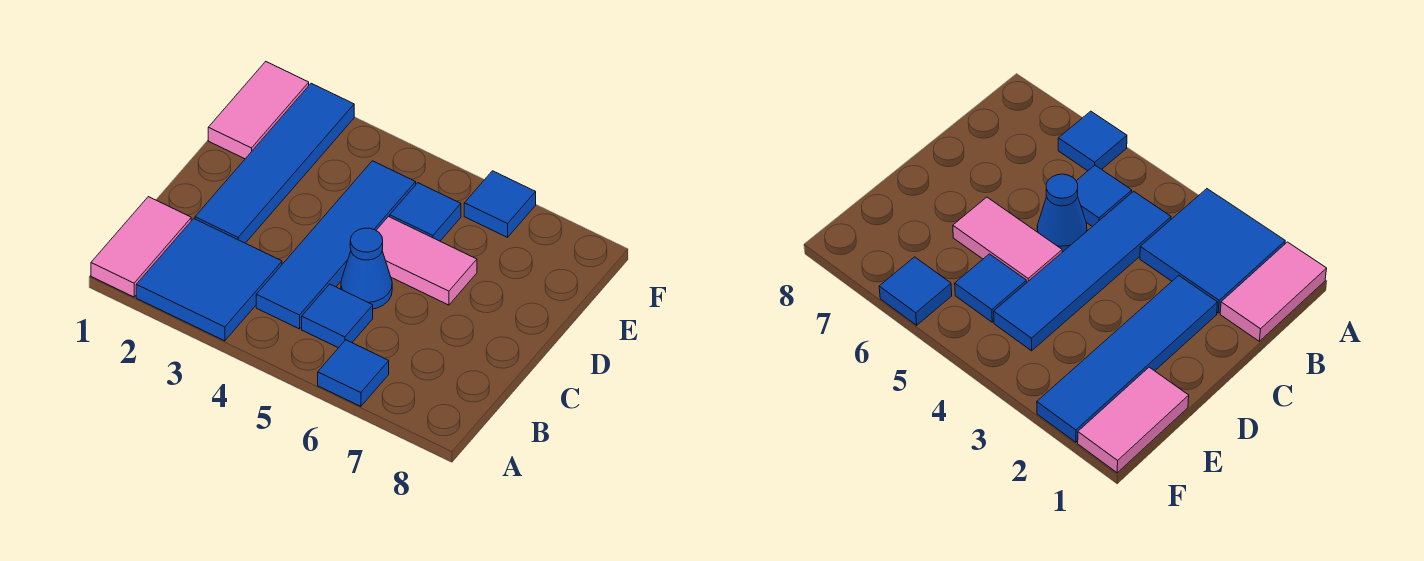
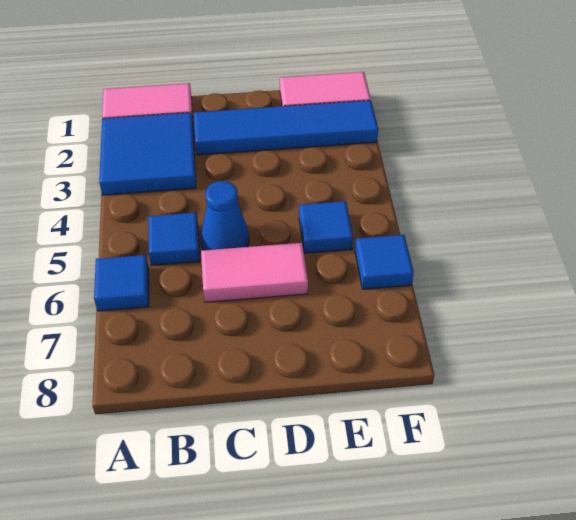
blue 1x4 tile [256,161,416,329] -> none
pink 1x2 tile [376,217,477,305] -> pink 1x2 tile turned to [201,243,308,302]

